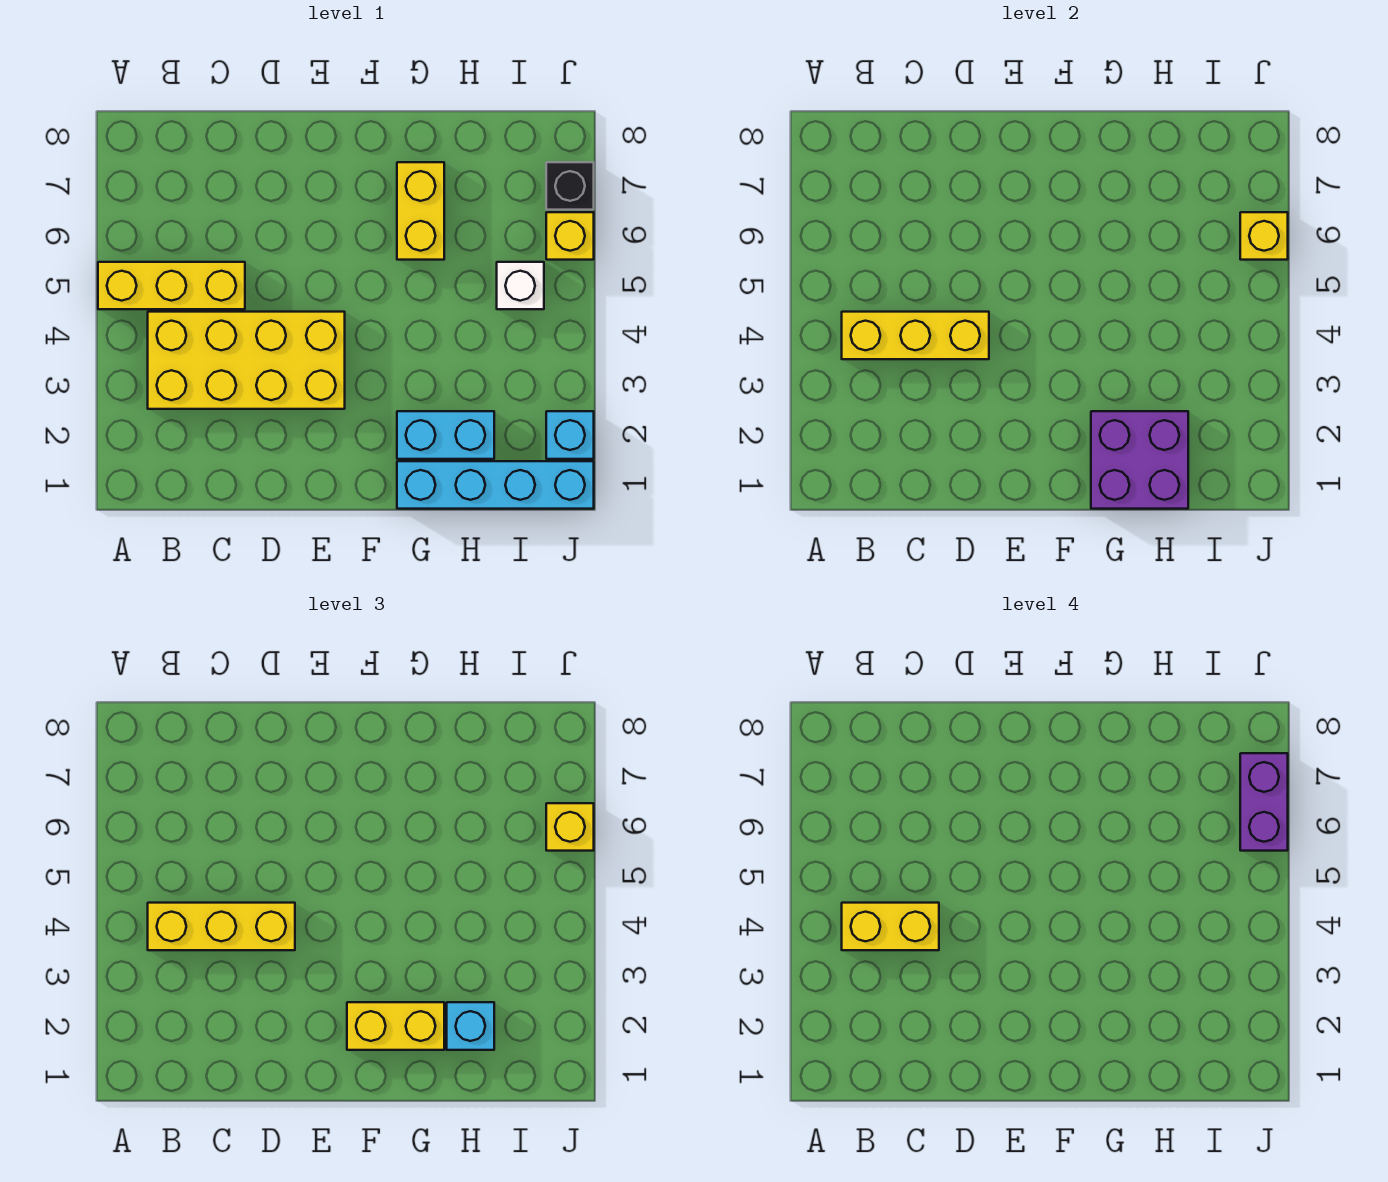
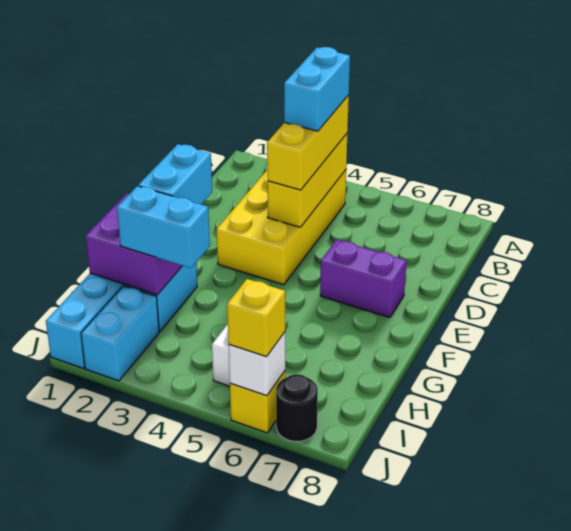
yellow 1x3 brick [98,262,245,309] -> none
yellow 1x2 brick [842,903,939,950] -> cyan 1x2 brick [284,47,350,131]
yellow 1x2 brick [347,1002,444,1050] -> cyan 1x2 brick [138,144,212,204]
yellow 1x2 brick [397,162,444,260] -> none
cyan 1x1 brick [447,1002,494,1050] -> cyan 1x2 brick [117,186,210,268]
cyan 1x1 brick [546,411,594,459] -> cyan 1x2 brick [81,286,159,381]
yellow 1x1 brick [1240,212,1288,260] -> white 1x1 brick [228,332,285,396]
purple 1x2 brick [1240,753,1288,851] -> purple 1x2 brick moved to [320,240,407,318]
black 1x1 brick [546,162,594,210] -> black 1x1 round brick [276,374,318,441]

